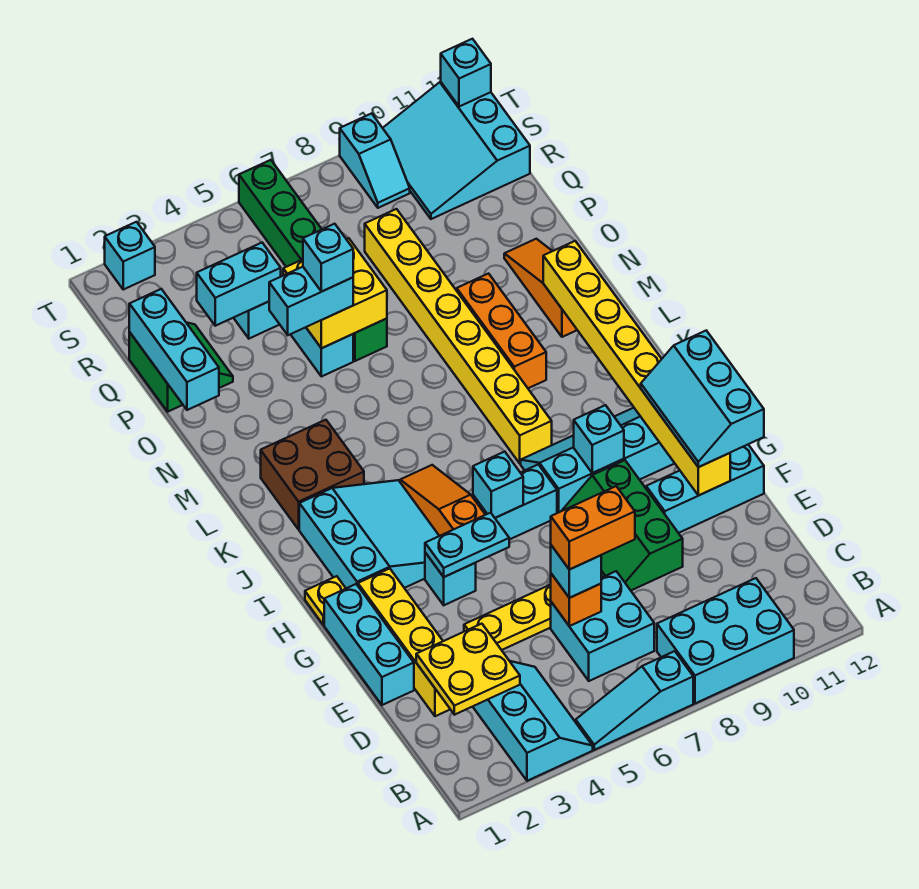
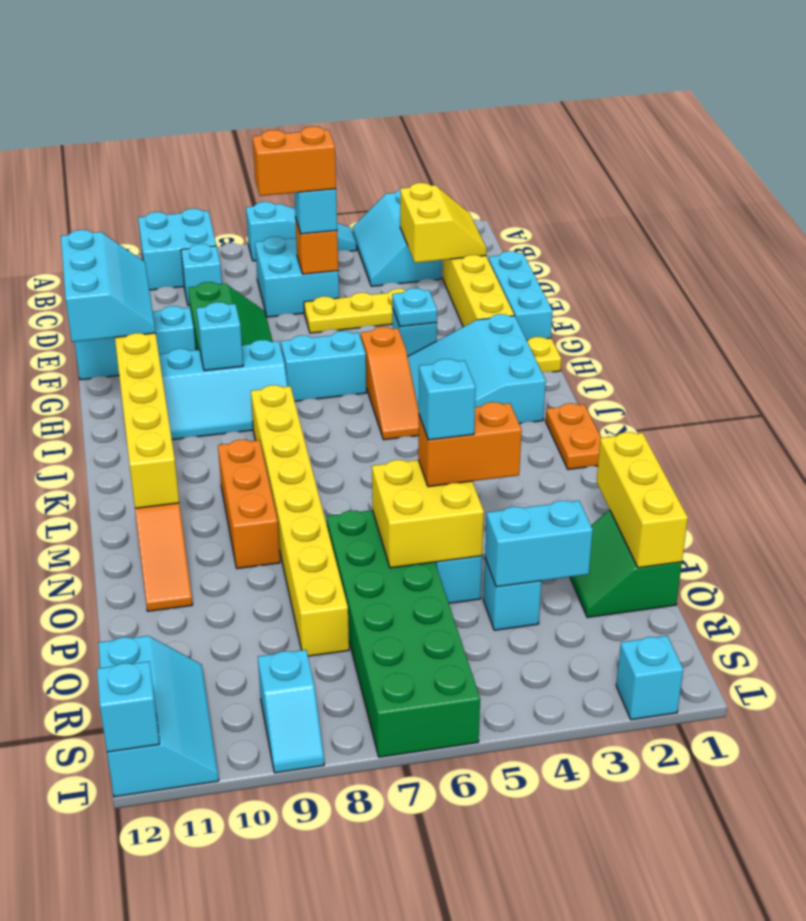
cyan 2x3 brick [657,578,794,703] -> cyan 2x2 brick [138,209,216,290]
yellow 2x2 plate [416,624,520,715] -> yellow 2x2 slope [400,183,487,263]
cyan 1x2 plate [425,513,509,577] -> cyan 1x1 plate [392,288,437,327]
cyan 1x1 brick [473,452,523,518] -> cyan 1x1 brick moved to [181,244,222,305]
none -> orange 1x2 plate [546,403,601,469]
brown 2x2 brick [261,420,364,529] -> none
cyan 1x3 brick [129,289,219,410] -> yellow 1x3 brick [597,432,688,568]
cyan 1x2 brick [269,267,353,335] -> orange 1x2 brick [418,402,522,487]
green 1x6 brick [239,160,387,361] -> green 2x6 brick [327,510,480,757]
cyan 3x3 slope [383,82,530,219] -> cyan 2x3 slope [98,636,219,797]
cyan 1x2 slope [340,113,410,208] -> cyan 1x2 slope turned to [258,650,324,773]

